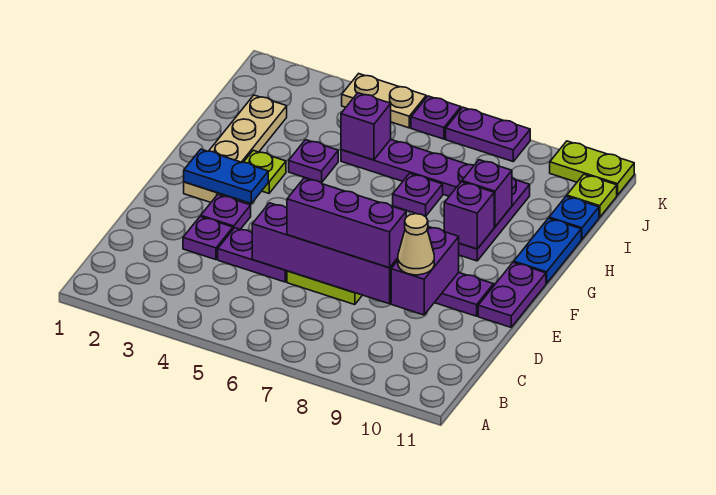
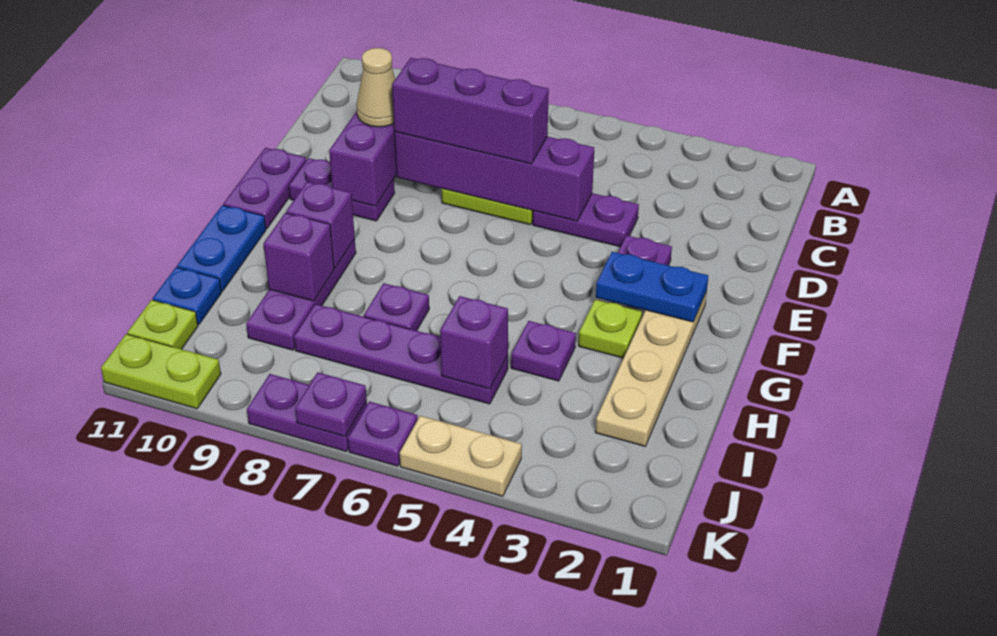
purple 1x1 plate [183,216,233,260] -> purple 1x1 plate moved to [295,372,367,436]

